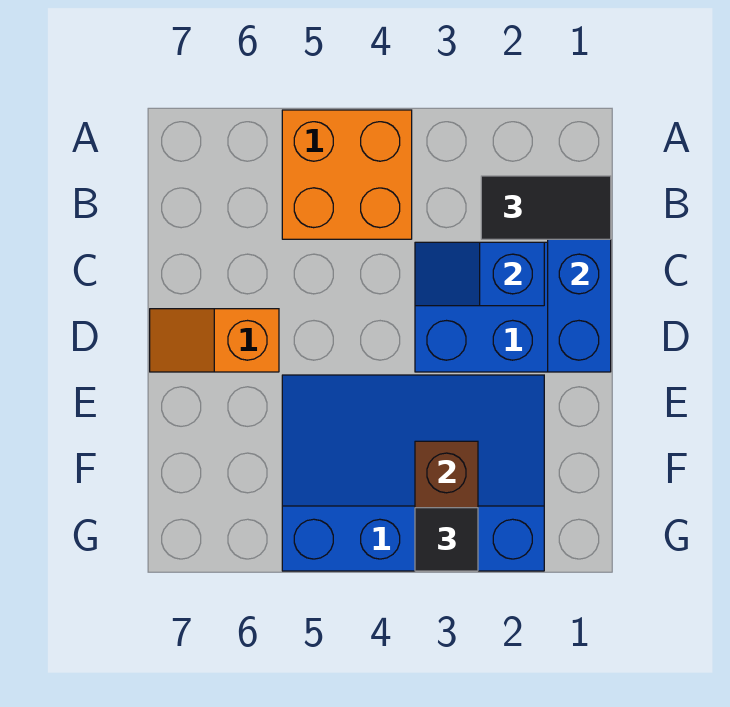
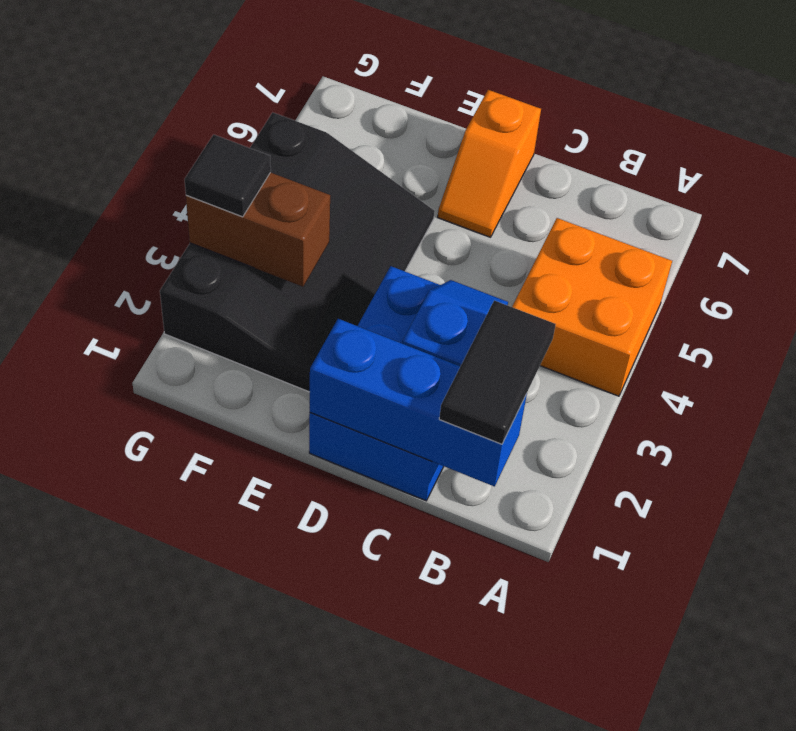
orange 1x2 slope [150,309,279,372] -> orange 1x2 slope turned to [438,90,541,237]
blue 3x4 slope [282,375,544,571] -> black 3x4 slope [160,113,435,392]

